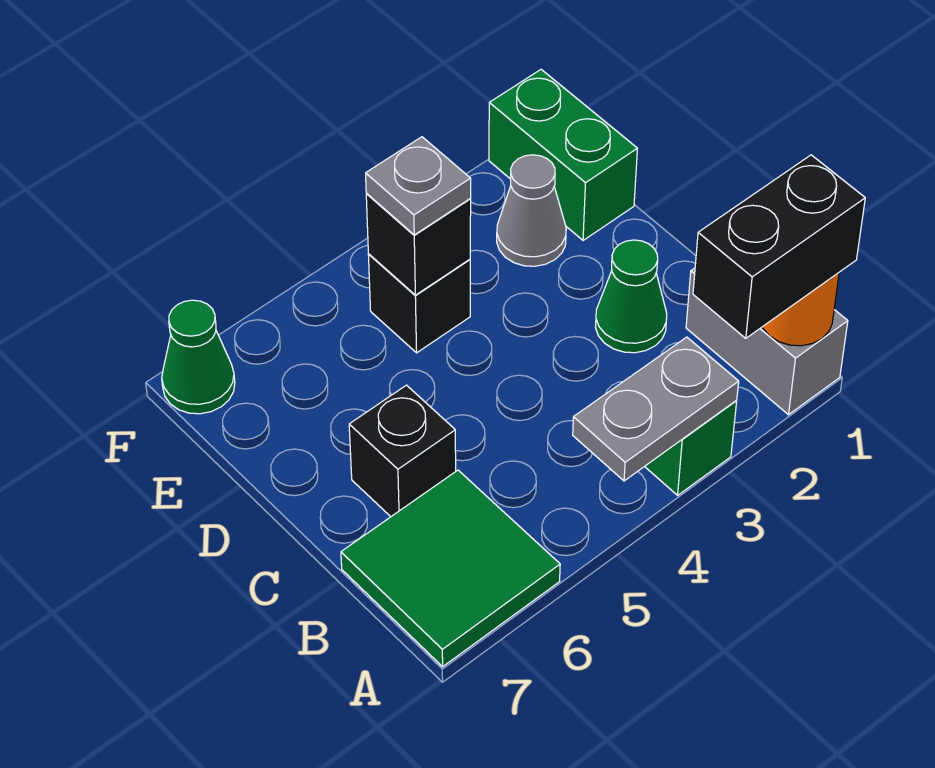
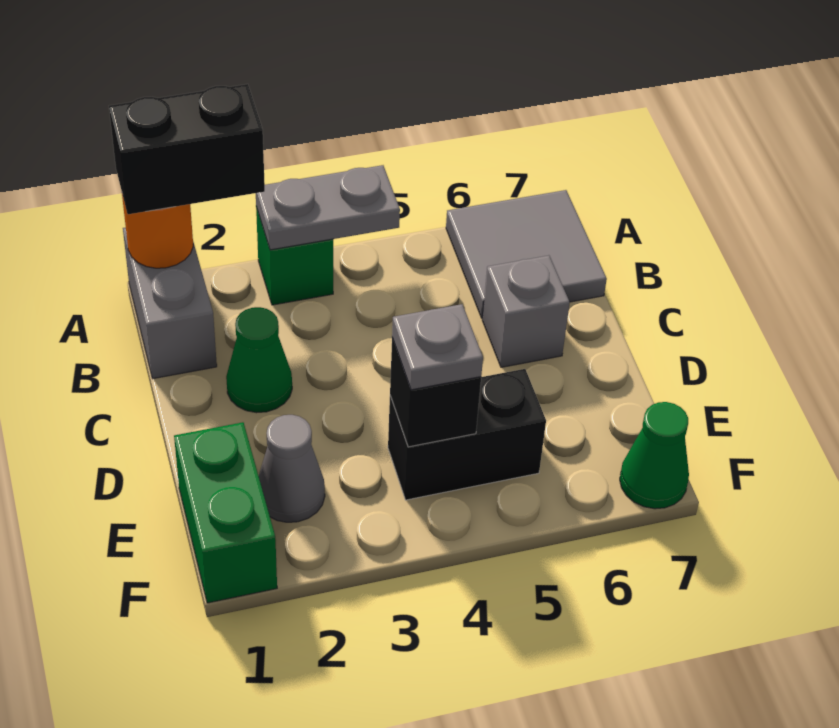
green 2x2 tile [341,470,560,667] -> grey 2x2 tile [446,190,607,318]
black 1x1 brick [349,385,456,517] -> grey 1x1 brick [482,255,570,367]
black 1x1 brick [368,254,470,353] -> black 1x2 brick [388,369,546,500]

